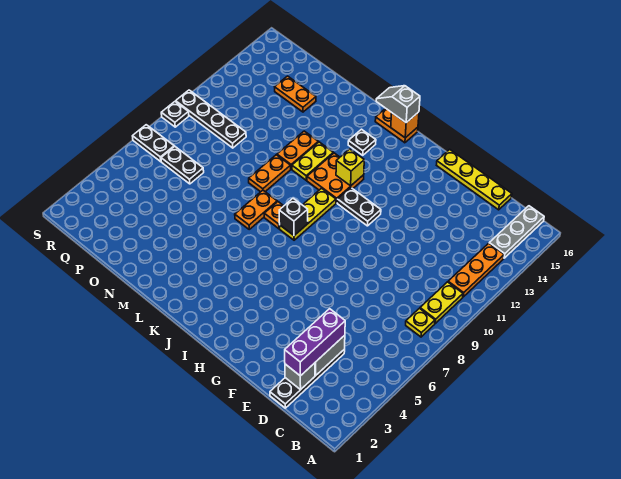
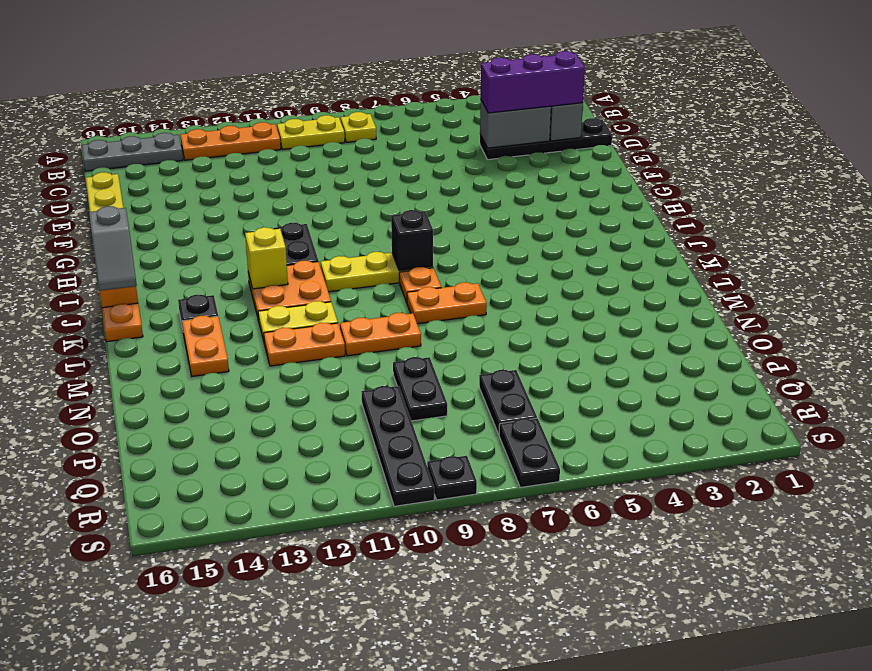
none -> black 1x2 plate [393,357,447,421]
orange 1x2 plate [275,76,316,112] -> orange 1x2 plate moved to [182,316,229,376]

